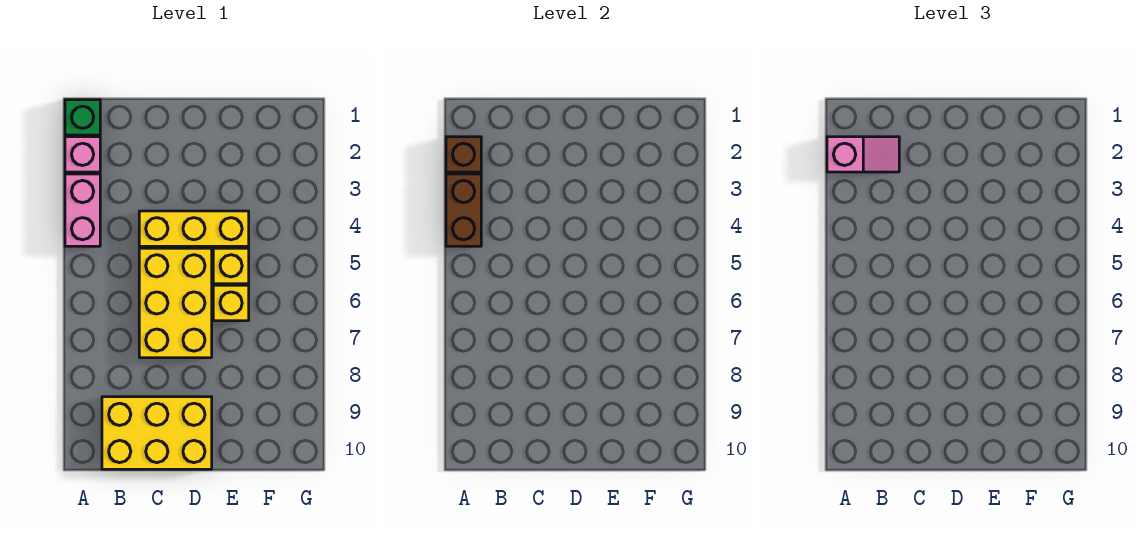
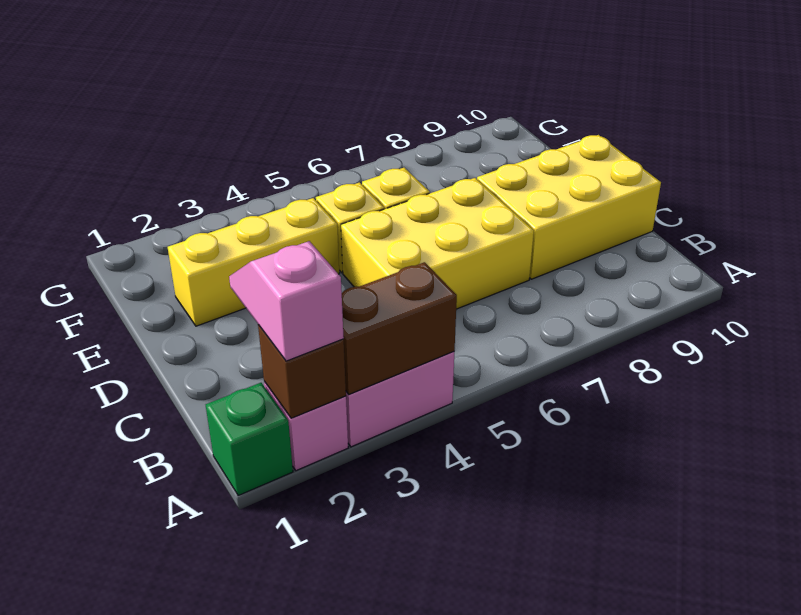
yellow 2x3 brick [102,397,212,469] -> yellow 2x3 brick turned to [477,135,661,279]
yellow 1x3 brick [139,211,249,246] -> yellow 1x3 brick turned to [168,198,339,326]

